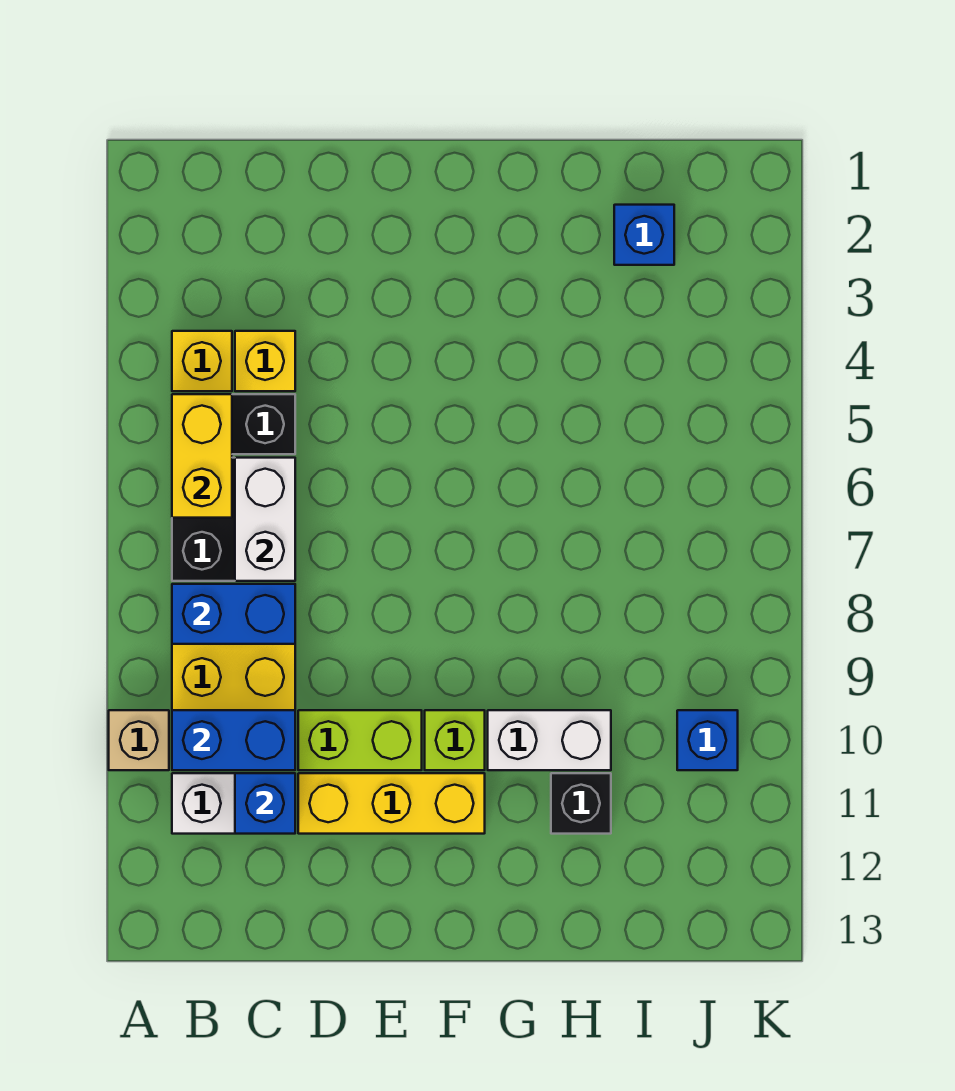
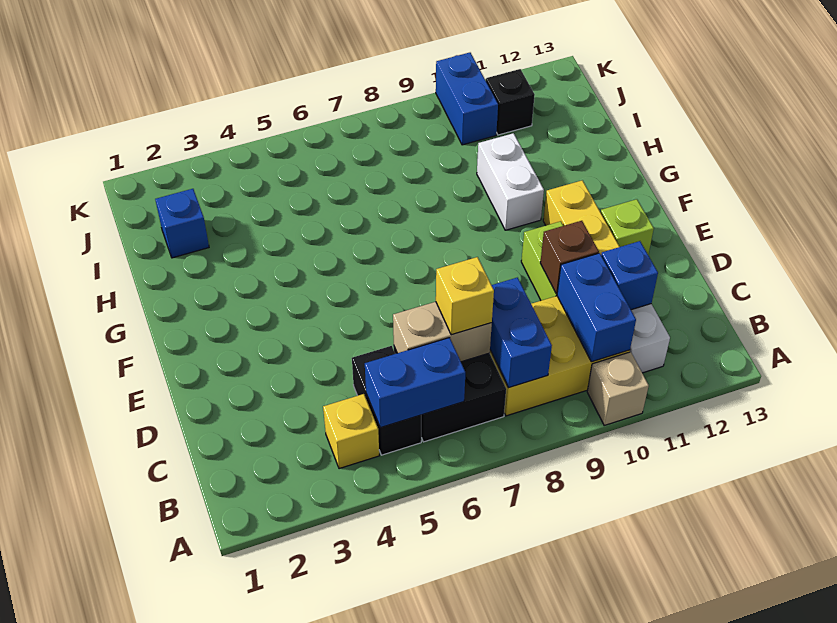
yellow 1x2 brick [172,394,232,518] -> blue 1x2 brick [365,338,465,428]
yellow 1x1 brick [235,331,295,391] -> yellow 1x1 brick moved to [436,257,494,335]
white 1x2 brick [235,458,295,581] -> tan 1x2 brick [393,302,492,362]
none -> brown 1x1 brick [540,221,599,294]
lime 1x1 brick [425,710,485,770] -> lime 1x1 brick moved to [601,199,654,255]
black 1x1 brick [551,773,611,834] -> black 1x1 brick moved to [486,69,535,135]
blue 1x1 brick [677,710,738,770] -> blue 1x2 brick [436,53,498,145]

